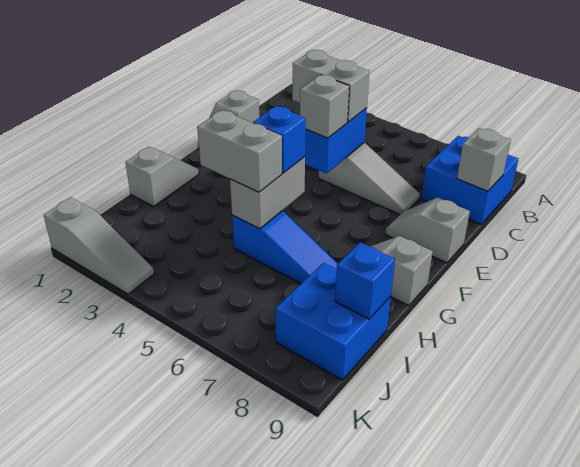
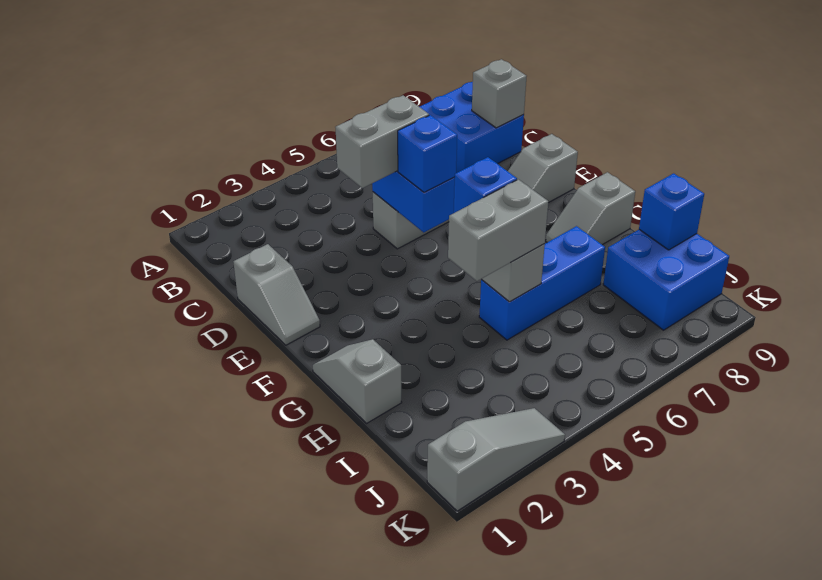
grey 1x1 brick [300,75,349,138] -> blue 1x1 brick [398,115,457,193]
blue 1x3 slope [232,211,338,283] -> blue 1x3 brick [479,226,605,340]

